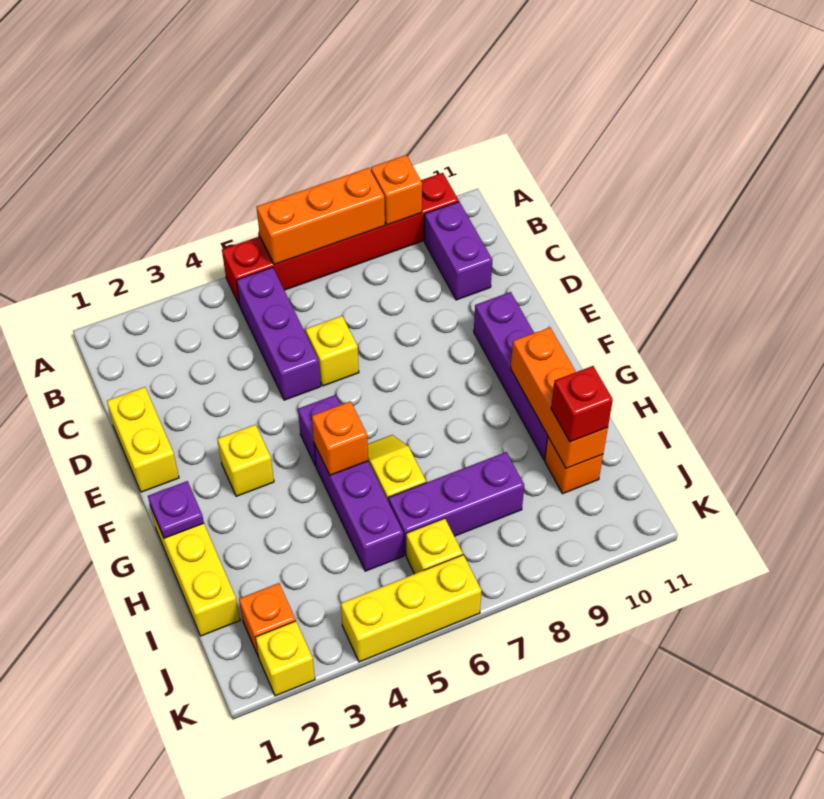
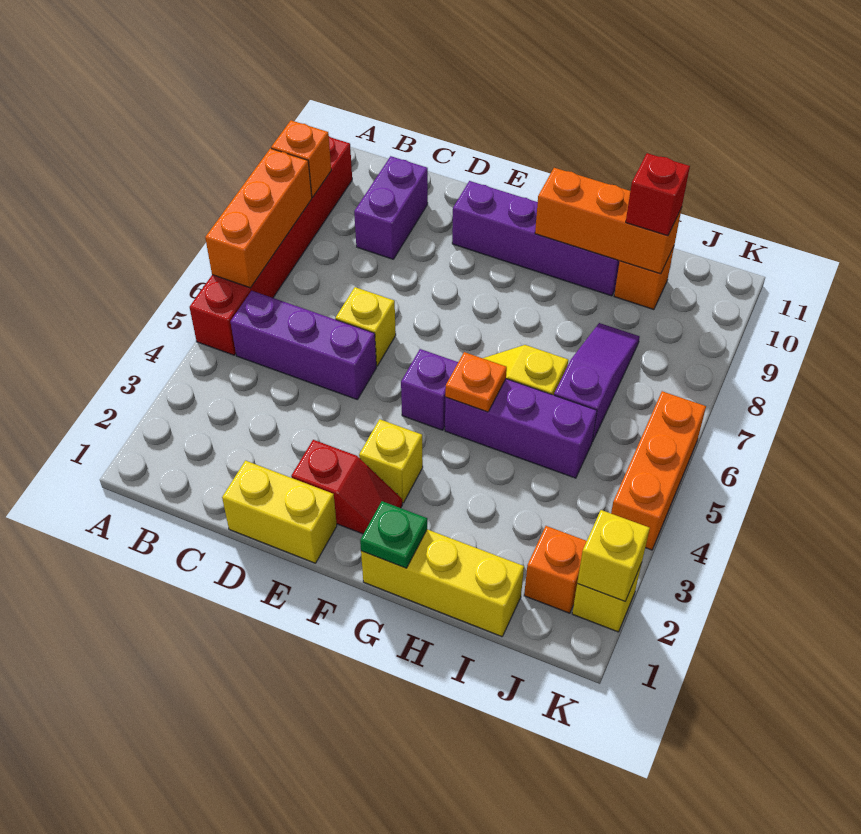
purple 1x2 brick [424,202,492,300] -> purple 1x2 brick turned to [354,156,428,259]
none -> red 1x2 slope [291,440,402,534]
purple 1x1 plate [148,481,204,538] -> green 1x1 plate [360,501,427,568]
orange 1x1 brick [312,401,368,475] -> orange 1x1 plate [445,352,507,412]
purple 1x3 brick [388,452,524,555] -> purple 1x3 slope [554,323,640,442]
yellow 1x1 brick [406,518,463,574] -> yellow 1x1 brick moved to [577,510,650,601]
yellow 1x3 brick [341,555,482,662] -> orange 1x3 brick [611,391,706,550]

